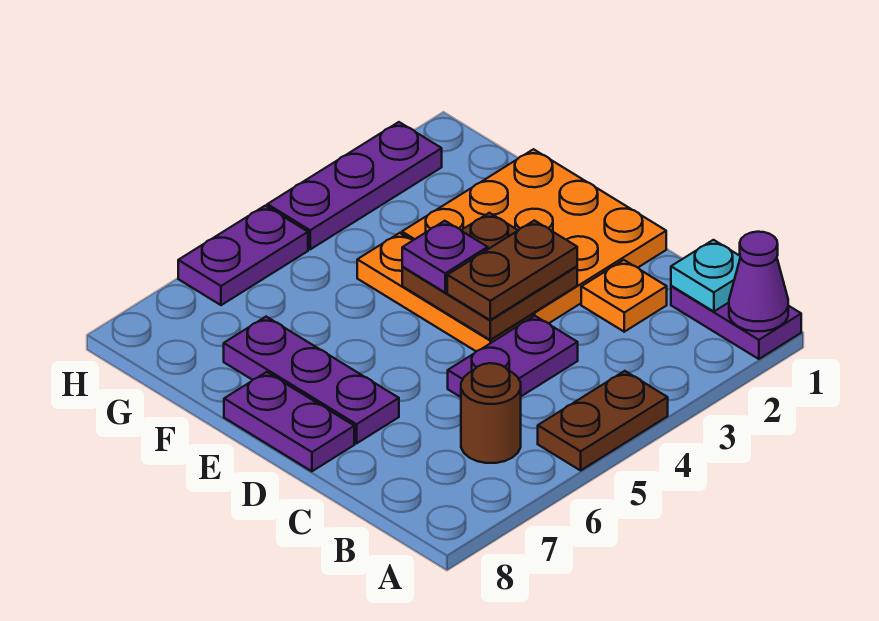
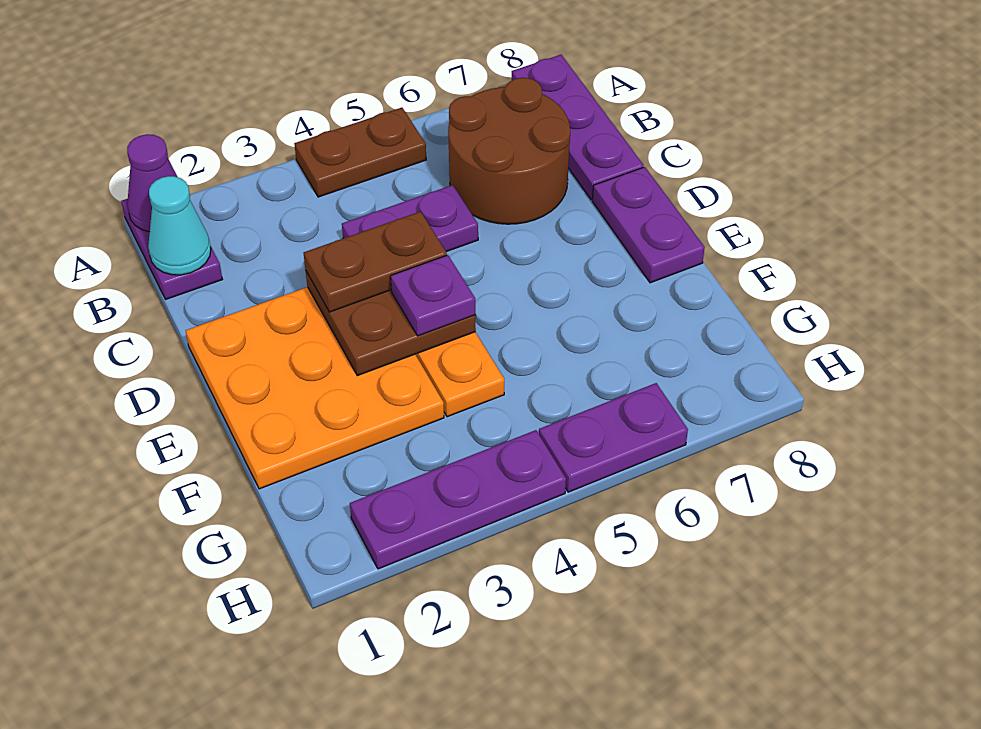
cyan 1x1 plate [671,240,740,312] -> cyan 1x1 cone [148,176,211,275]
brown 1x1 round brick [461,363,521,463] -> brown 2x2 round brick [448,78,570,224]
orange 1x1 plate [581,260,667,332] -> none
purple 1x3 plate [224,317,399,443] -> purple 1x3 plate moved to [512,55,644,200]

